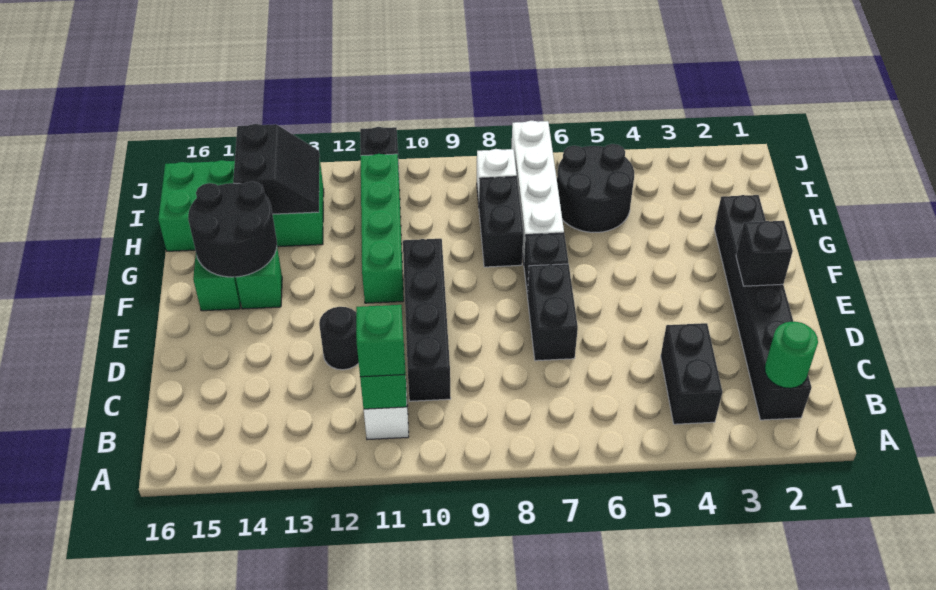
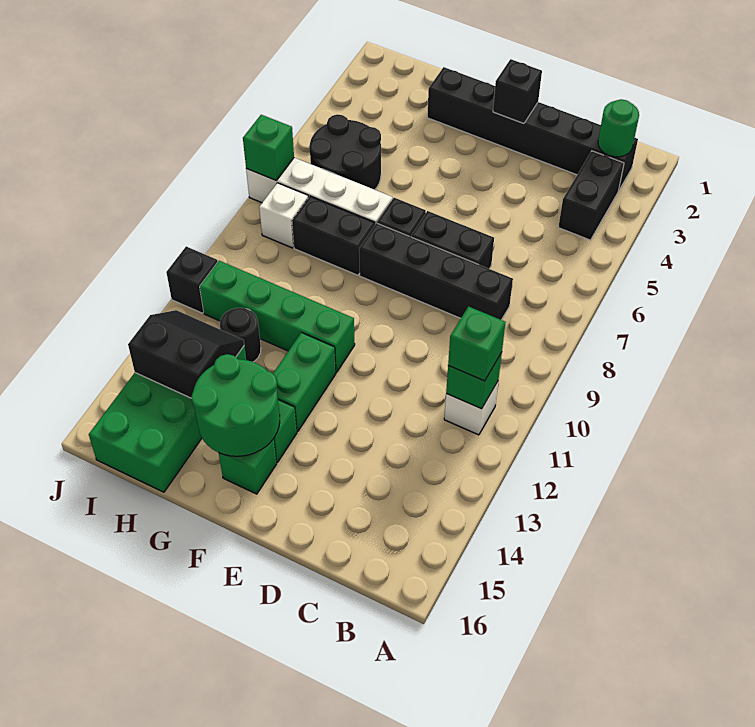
black 1x2 brick [661,323,722,424] -> black 1x2 brick turned to [558,151,624,240]
black 1x4 brick [403,239,451,401] -> black 1x4 brick moved to [359,223,513,320]
black 1x1 round brick [319,307,359,370] -> black 1x1 round brick moved to [220,308,261,362]
none -> green 1x2 brick [273,332,336,432]
black 2x2 round brick [188,181,277,277] -> green 2x2 round brick [191,354,280,456]
none -> green 1x1 brick [243,115,294,180]

